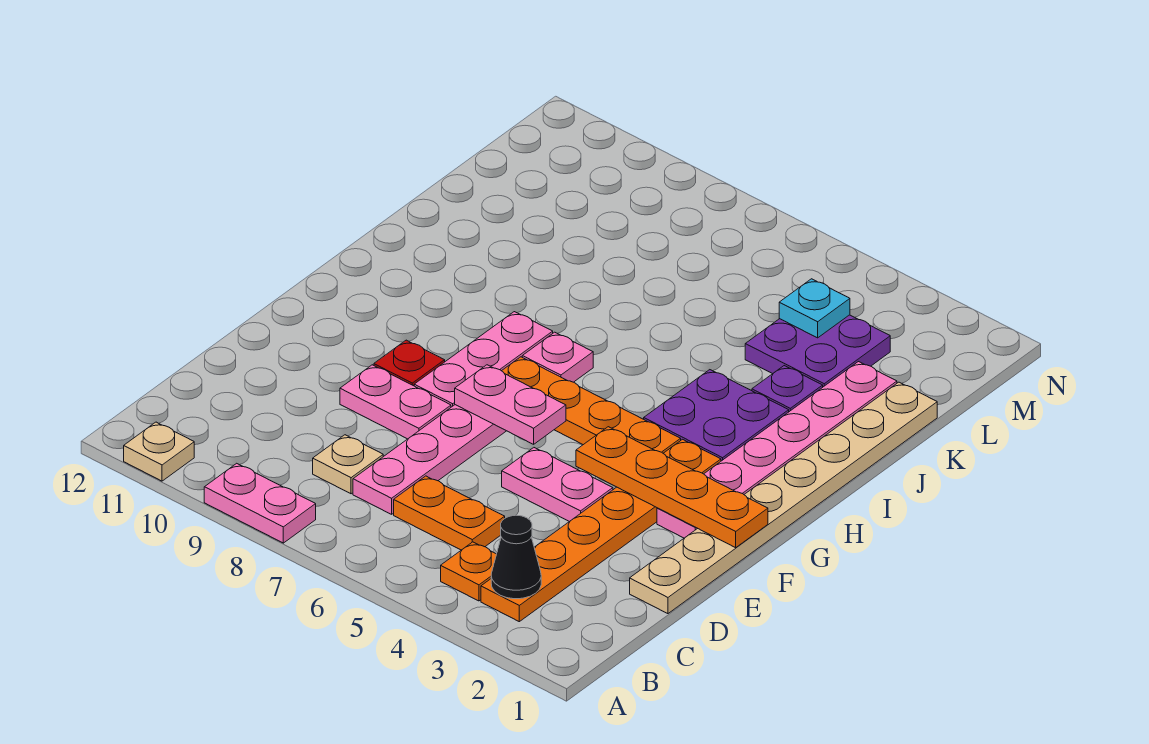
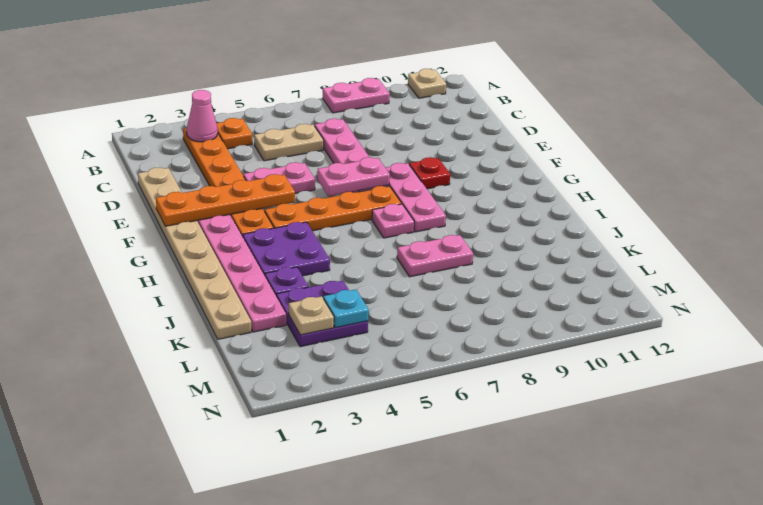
black 1x1 cone [491,515,541,599] -> pink 1x1 cone [187,90,218,142]
orange 1x2 plate [394,476,505,550] -> tan 1x2 plate [254,124,324,161]
tan 1x1 plate [313,435,383,494] -> tan 1x1 plate moved to [289,296,334,335]
pink 1x2 plate [340,365,451,439] -> pink 1x2 plate moved to [397,235,473,277]

